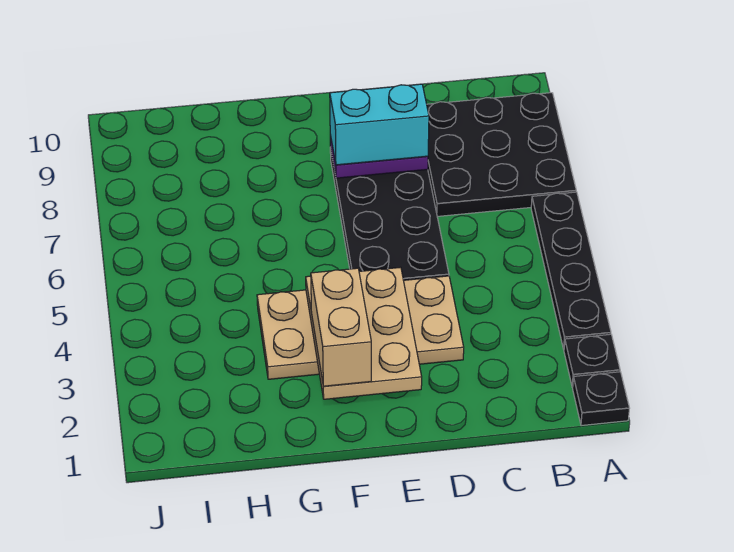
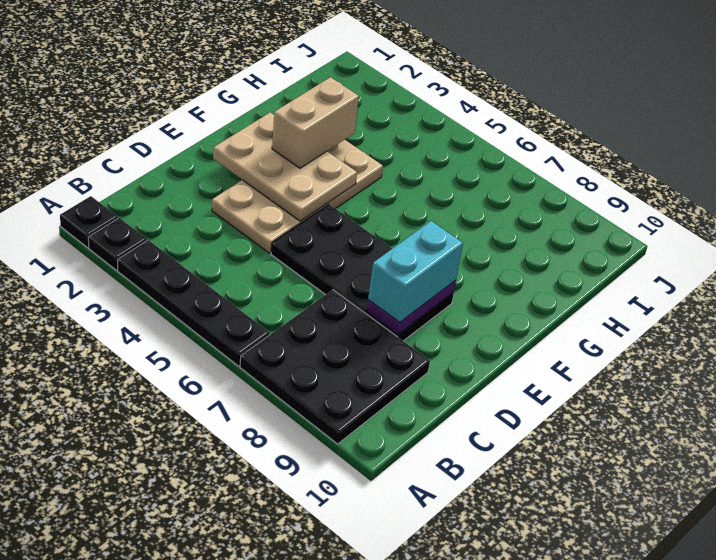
tan 1x2 brick [311,268,371,386] -> tan 1x2 brick turned to [272,77,359,168]

